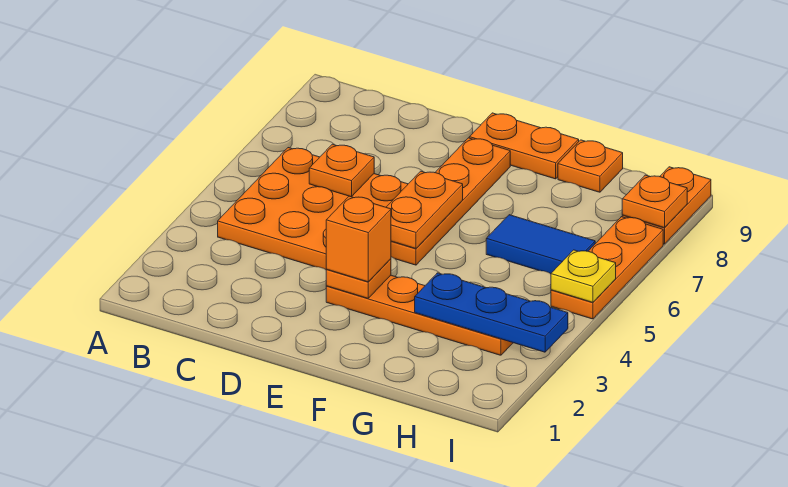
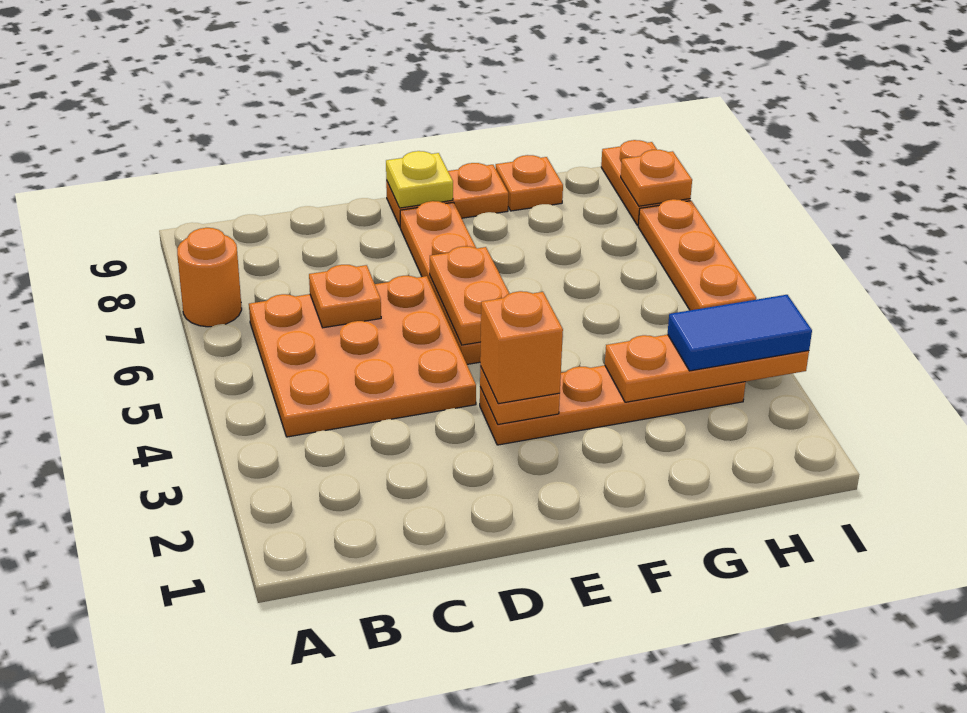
none -> orange 1x1 round brick [177,228,242,327]
blue 1x3 plate [415,273,568,352] -> orange 1x3 plate [605,335,809,402]
blue 1x2 tile [486,215,595,274] -> blue 1x2 tile moved to [668,295,812,371]
yellow 1x1 plate [551,250,616,302] -> yellow 1x1 plate moved to [386,151,453,208]

